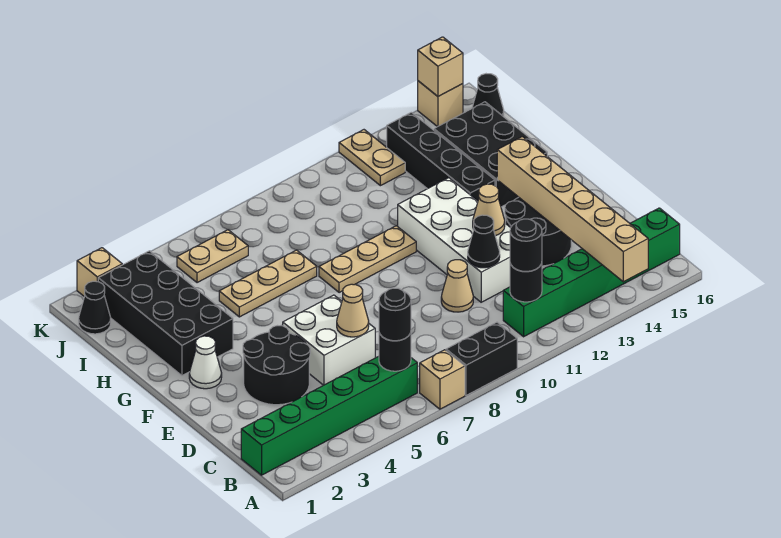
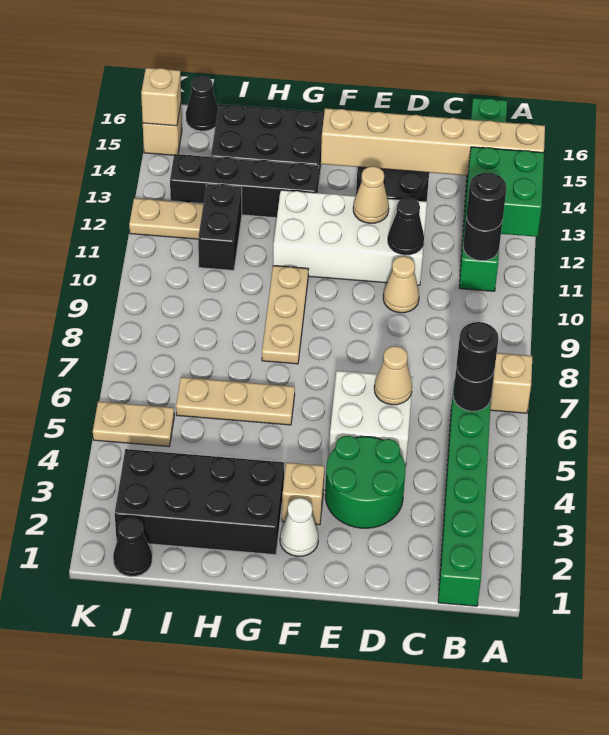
black 1x2 brick [446,322,517,395] -> black 1x2 brick moved to [198,184,242,270]
none -> green 2x2 brick [464,147,544,237]
black 2x2 round brick [243,326,310,405] -> green 2x2 round brick [325,436,405,528]
tan 1x3 plate [219,250,317,317] -> tan 1x3 plate turned to [176,377,295,425]
tan 1x2 plate [177,230,248,283] -> tan 1x2 plate turned to [93,401,174,447]
tan 1x1 brick [77,248,122,297] -> tan 1x1 brick moved to [282,462,325,525]

